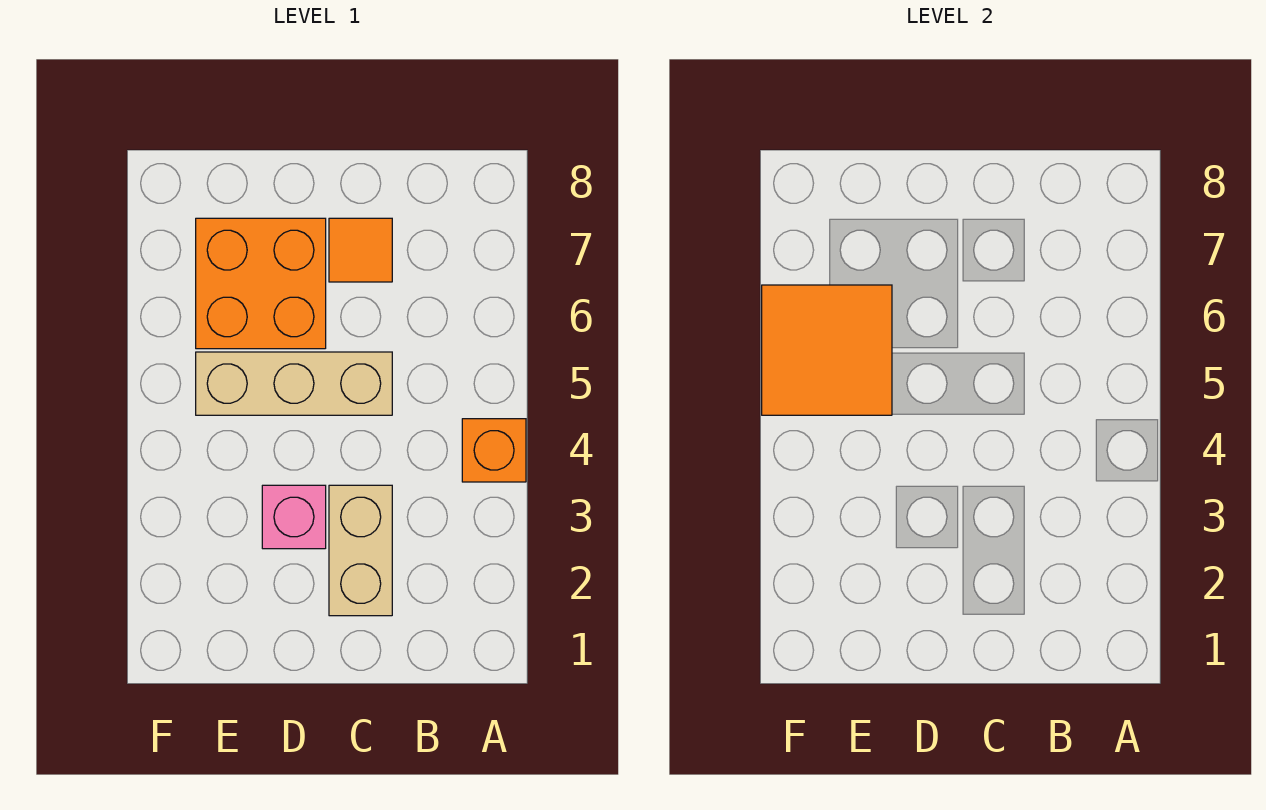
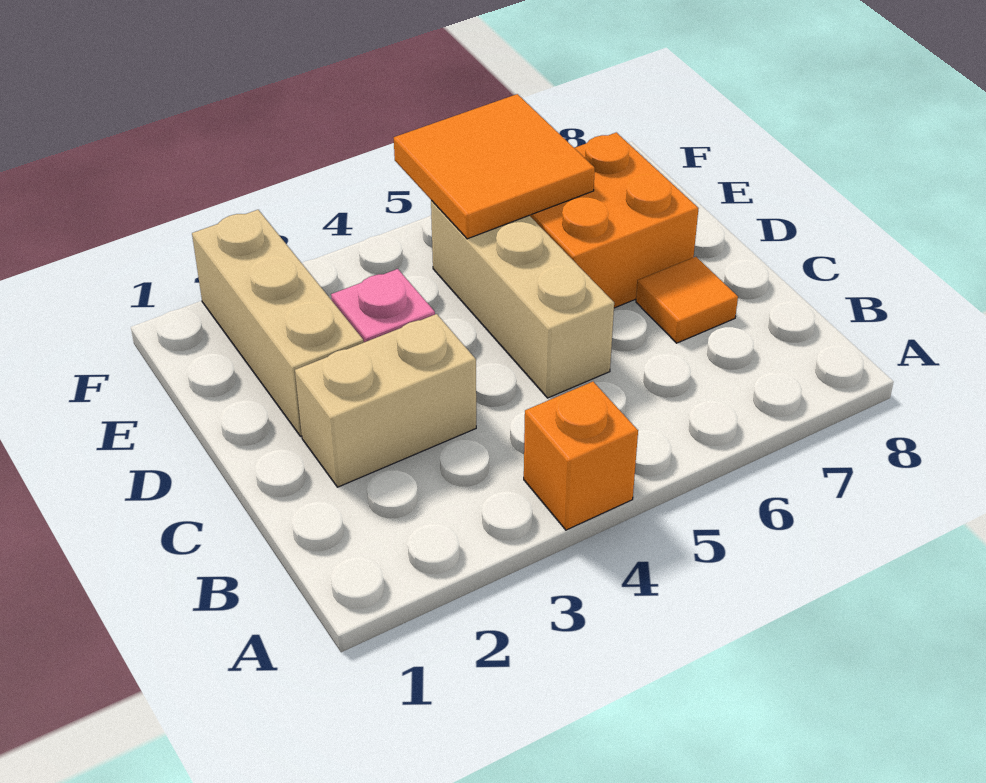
none -> tan 1x3 brick [192,210,364,436]

